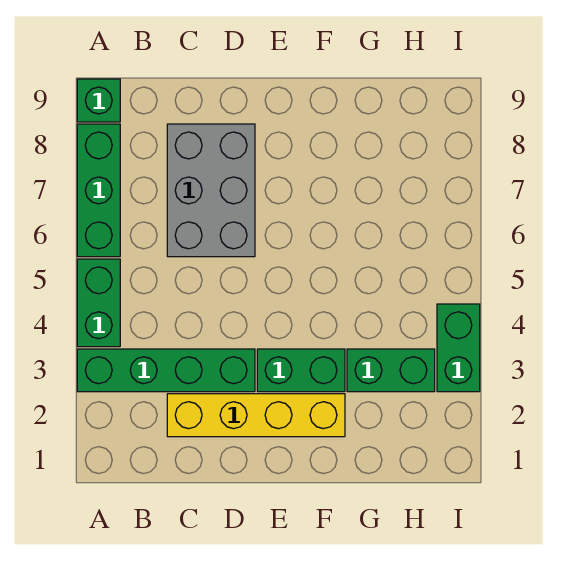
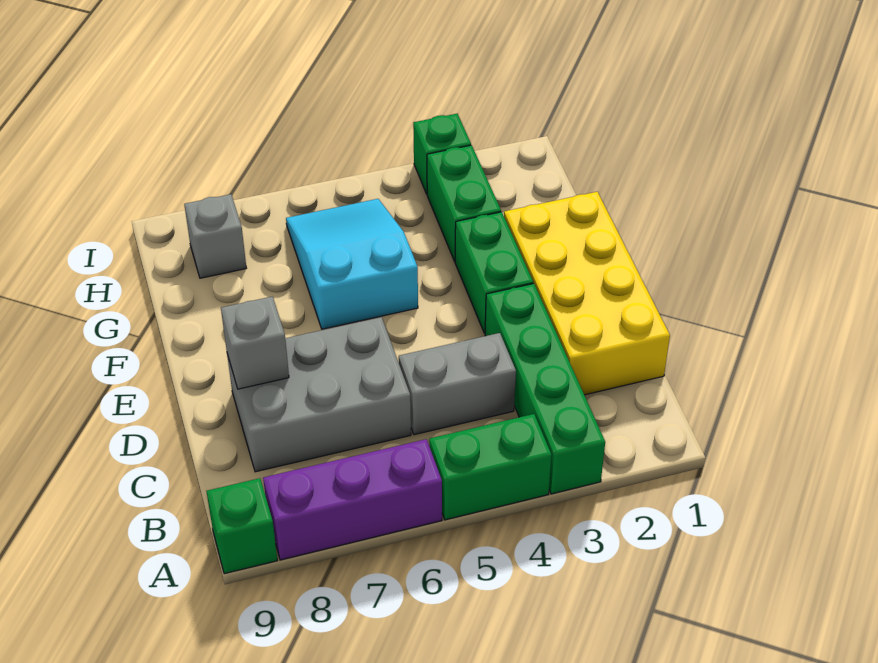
green 1x3 brick [77,124,120,257] -> purple 1x3 brick [263,439,442,560]
yellow 1x4 brick [167,394,345,437] -> yellow 2x4 brick [504,192,670,395]
none -> grey 1x2 brick [399,333,516,435]
none -> grey 1x1 brick [221,296,289,389]
none -> cyan 2x3 slope [286,199,418,329]
none -> grey 1x1 brick [184,194,246,278]
green 1x2 brick [437,304,480,392] -> green 1x1 brick [413,114,471,194]

